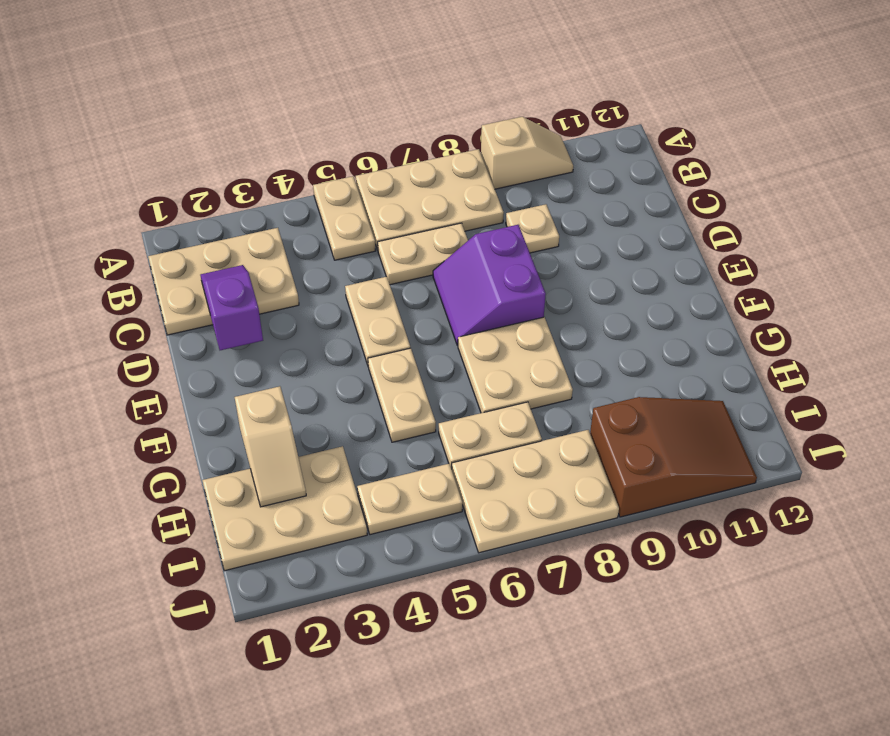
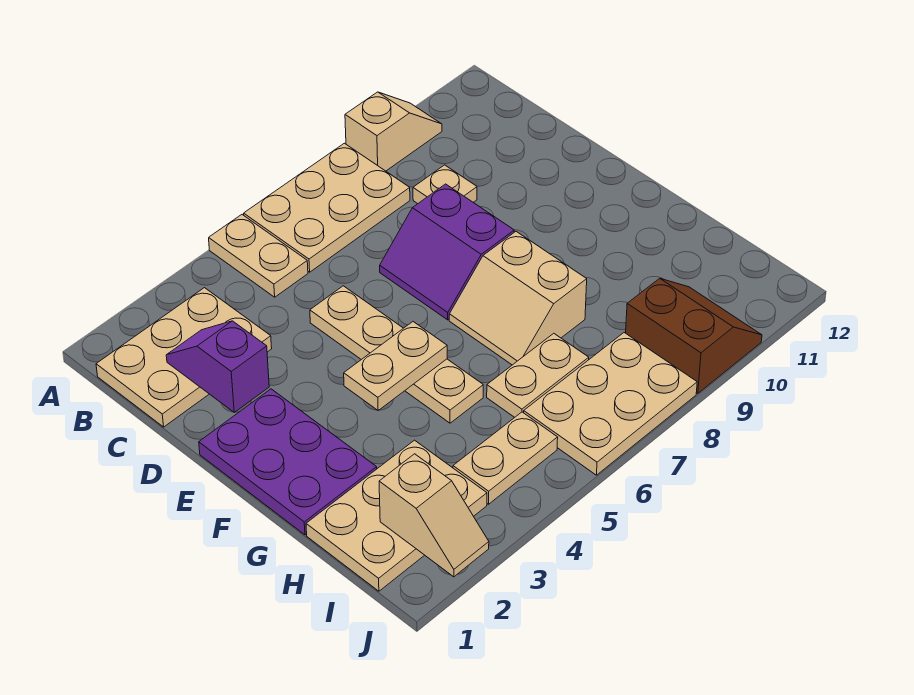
tan 1x2 plate [378,223,468,285] -> tan 1x2 plate moved to [344,322,447,410]
none -> purple 2x3 plate [199,389,377,535]
tan 2x2 plate [458,317,573,413] -> tan 2x2 slope [449,232,587,365]
tan 1x2 slope [235,386,306,507] -> tan 1x2 slope moved to [379,454,489,577]
brown 2x3 slope [590,397,757,517] -> brown 2x2 slope [626,278,762,393]

